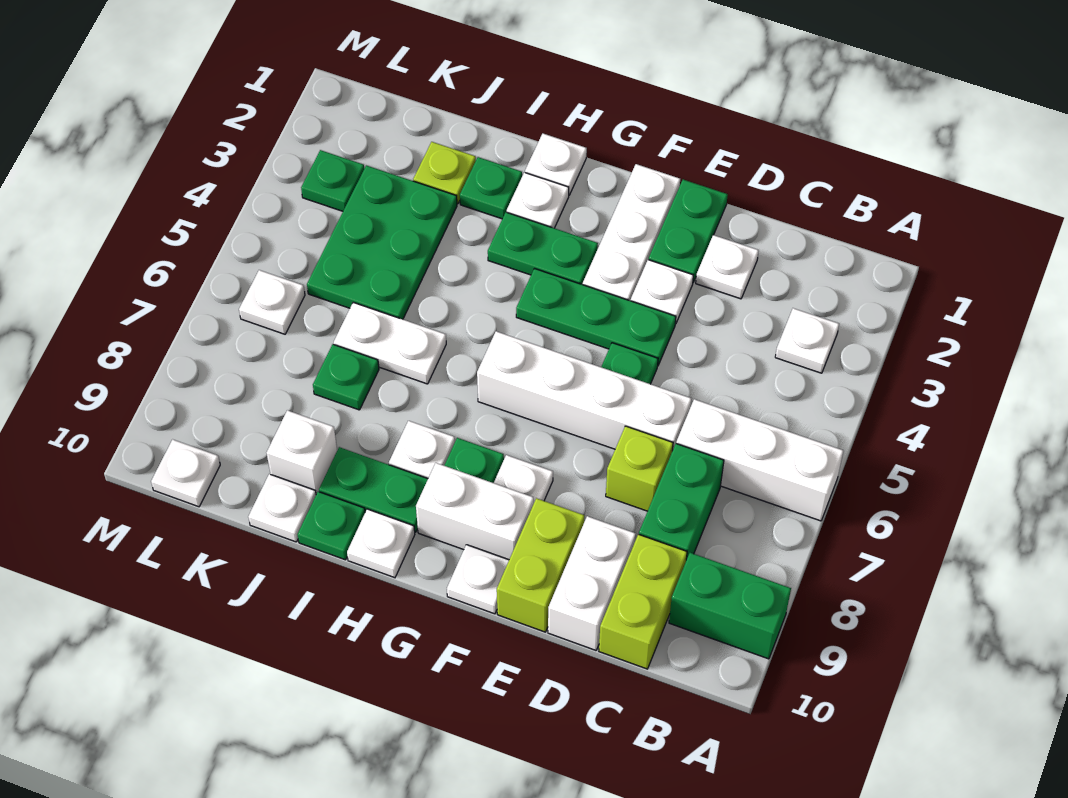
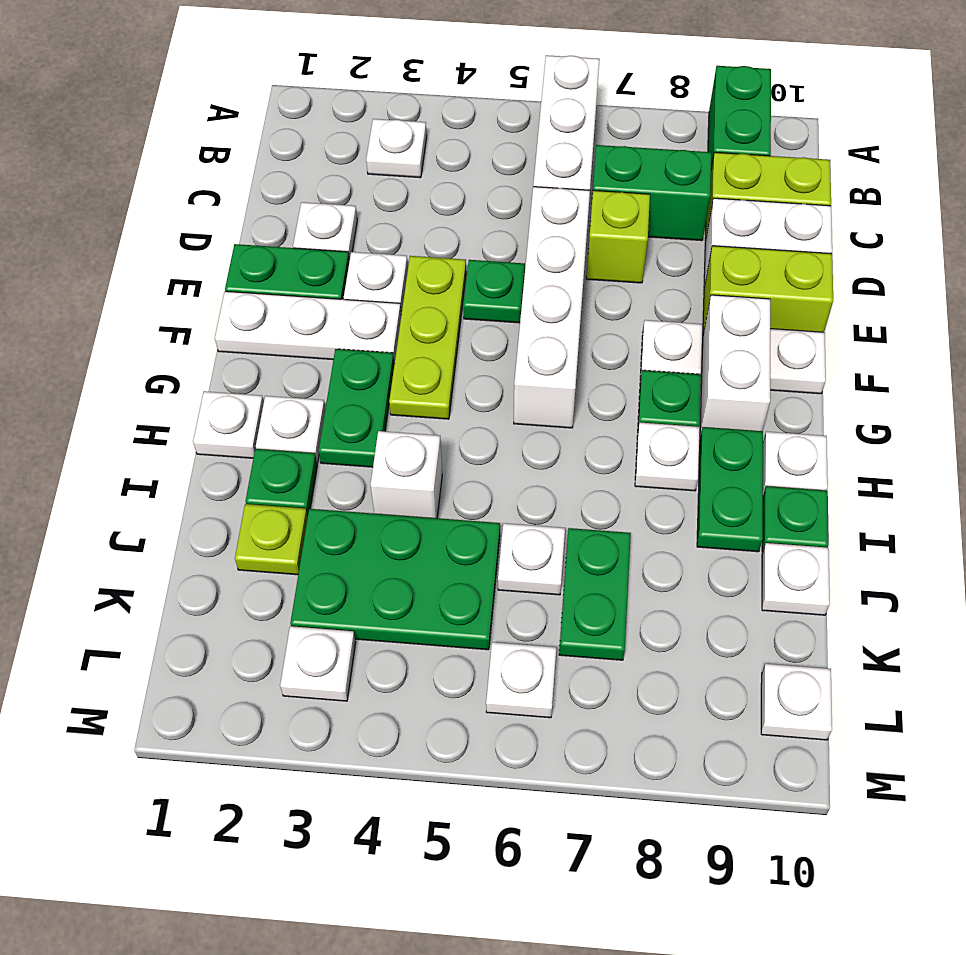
green 1x3 plate [516,269,676,365] -> lime 1x3 plate [389,256,466,419]
white 1x2 plate [334,302,446,384] -> white 1x1 plate [498,523,565,595]
green 1x1 plate [313,344,379,410] -> green 1x2 plate [559,528,631,660]
white 1x1 brick [267,410,337,494] -> white 1x1 brick moved to [371,431,442,518]
green 1x1 plate [301,150,364,211] -> white 1x1 plate [280,626,356,701]

